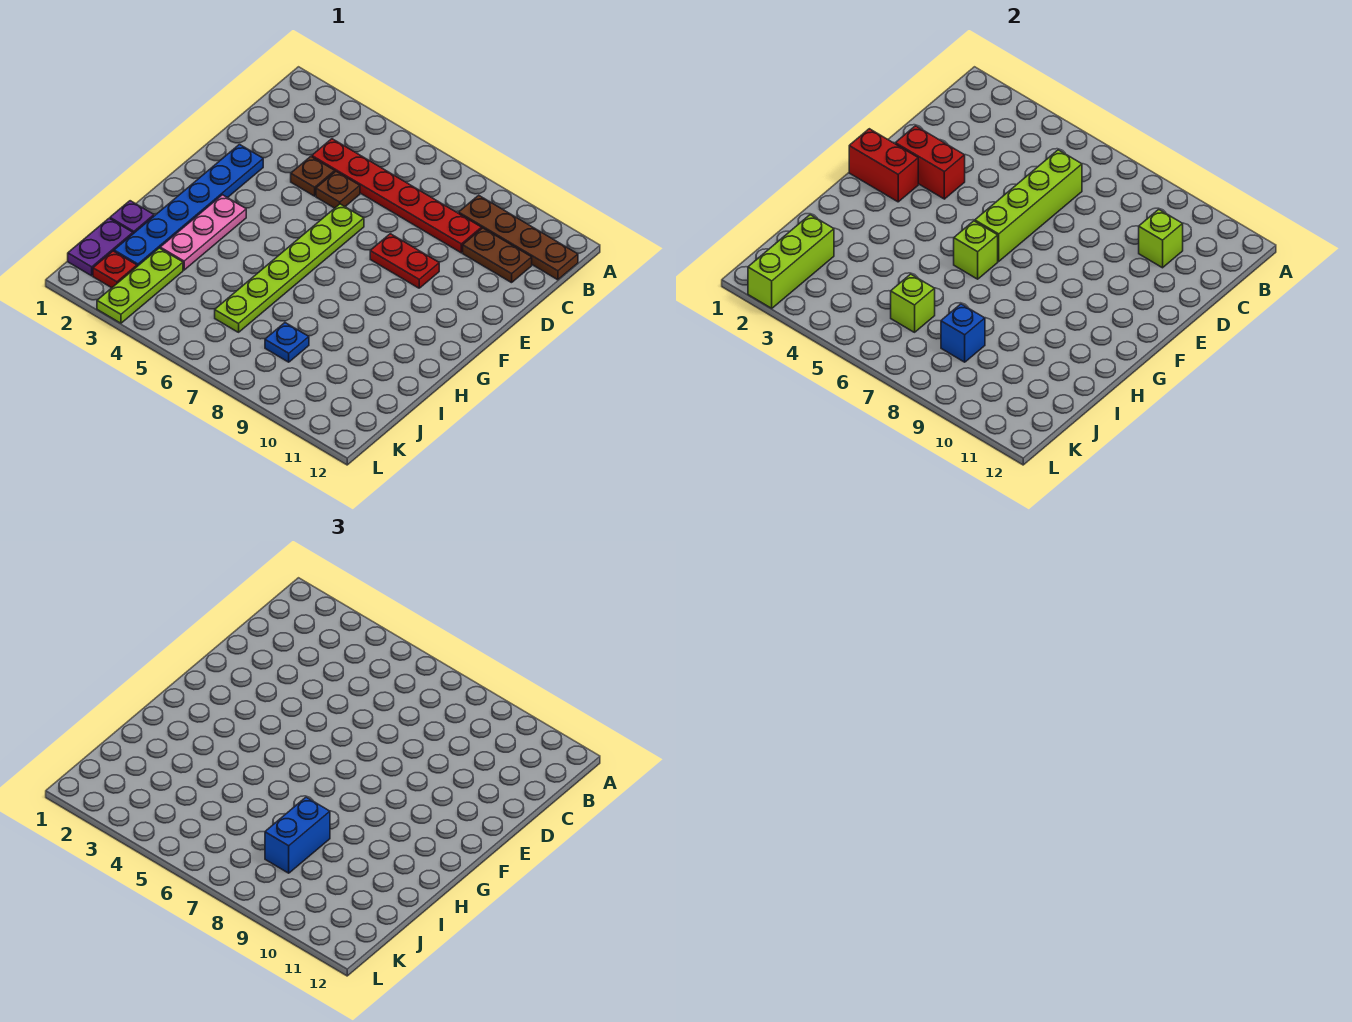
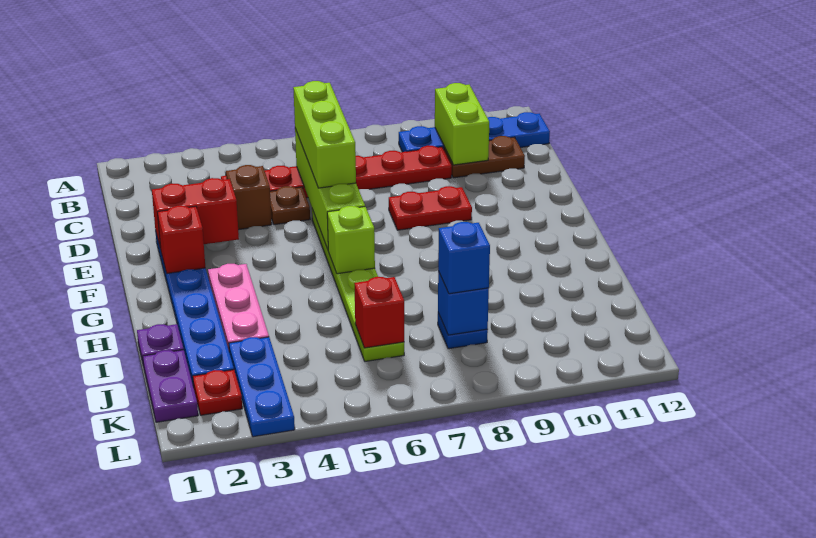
brown 1x4 plate [459,195,578,280] -> blue 1x4 plate [399,112,550,152]
lime 1x1 brick [1139,209,1183,268] -> lime 1x2 brick [435,83,489,165]
brown 1x1 plate [291,157,335,196] -> brown 1x1 brick [226,165,272,230]
red 1x2 brick [849,129,918,202] -> red 1x1 brick [157,206,205,273]
blue 1x2 brick [265,797,330,873] -> blue 1x1 brick [438,222,490,294]
lime 1x3 brick [748,215,834,308] -> lime 1x3 brick moved to [293,81,356,188]
lime 1x3 plate [97,248,183,323] -> blue 1x3 plate [229,337,295,437]
lime 1x1 brick [891,274,935,332] -> red 1x1 brick [354,277,404,348]

